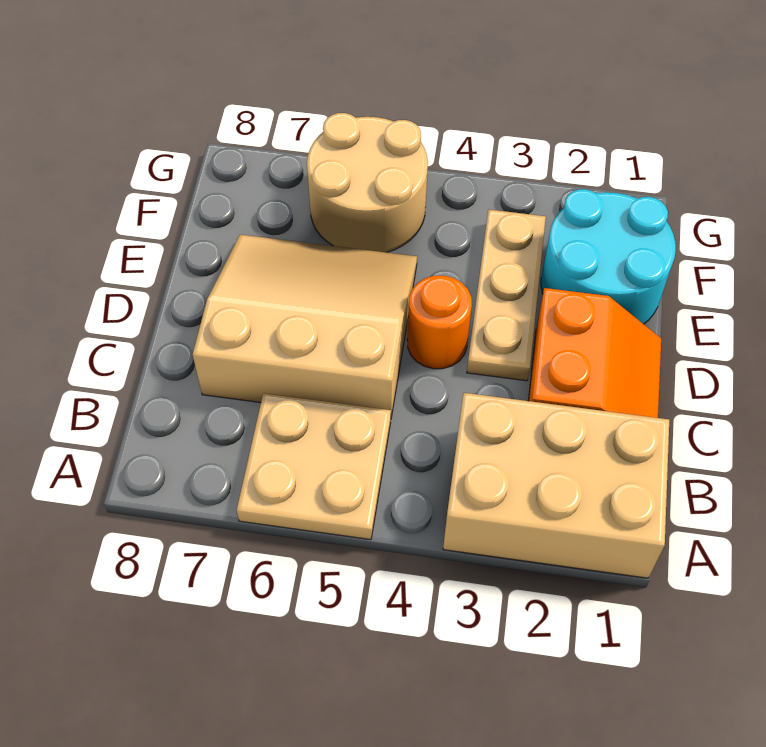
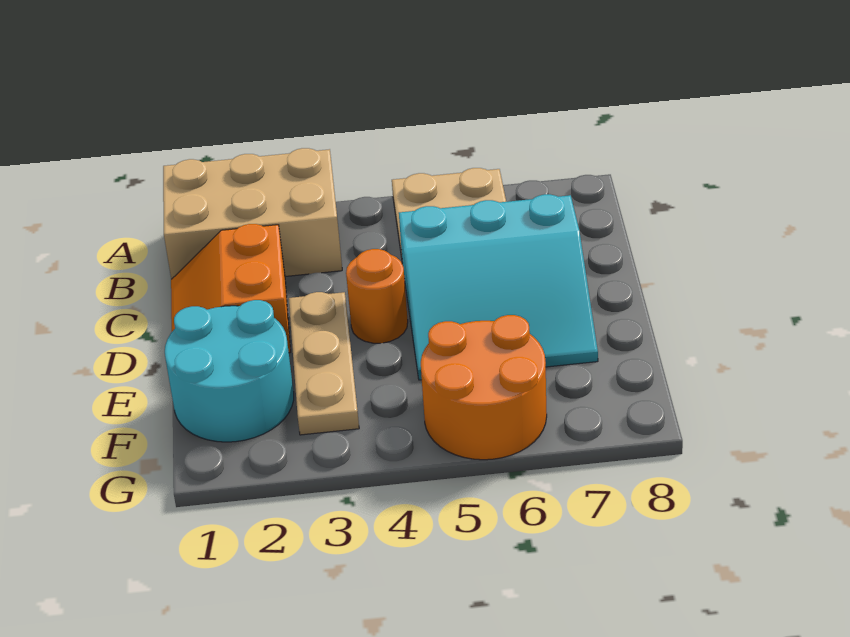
tan 3x3 slope [193,235,417,417] -> cyan 3x3 slope [399,194,598,380]
tan 2x2 round brick [307,113,428,252] -> orange 2x2 round brick [421,315,547,460]

